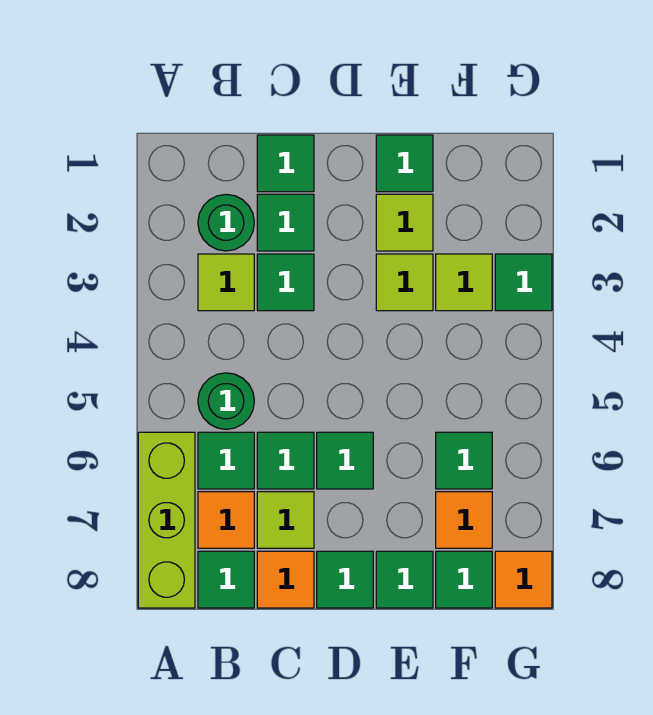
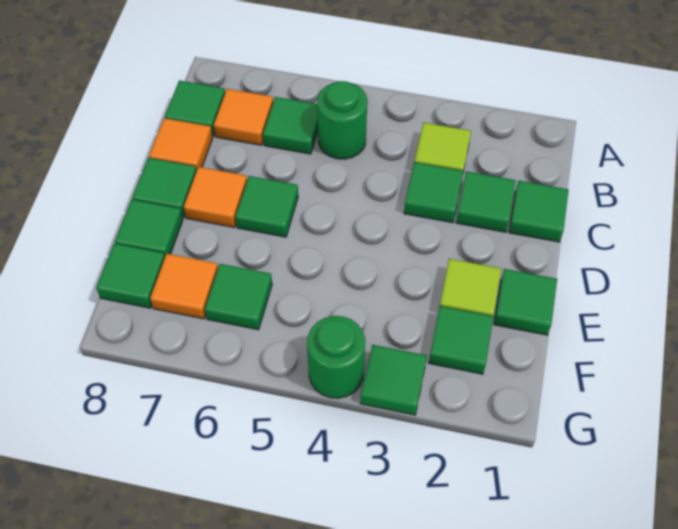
lime 1x3 brick [138,432,195,608] -> none
green 1x1 round brick [198,194,254,251] -> green 1x1 round brick moved to [307,316,365,398]
green 1x1 tile [257,432,314,489] -> green 1x1 tile moved to [429,306,494,374]
lime 1x1 tile [257,492,314,548] -> none
lime 1x1 tile [376,254,433,311] -> none
lime 1x1 tile [436,254,492,311] -> none
orange 1x1 tile [495,551,552,608] -> orange 1x1 tile moved to [184,167,247,228]

